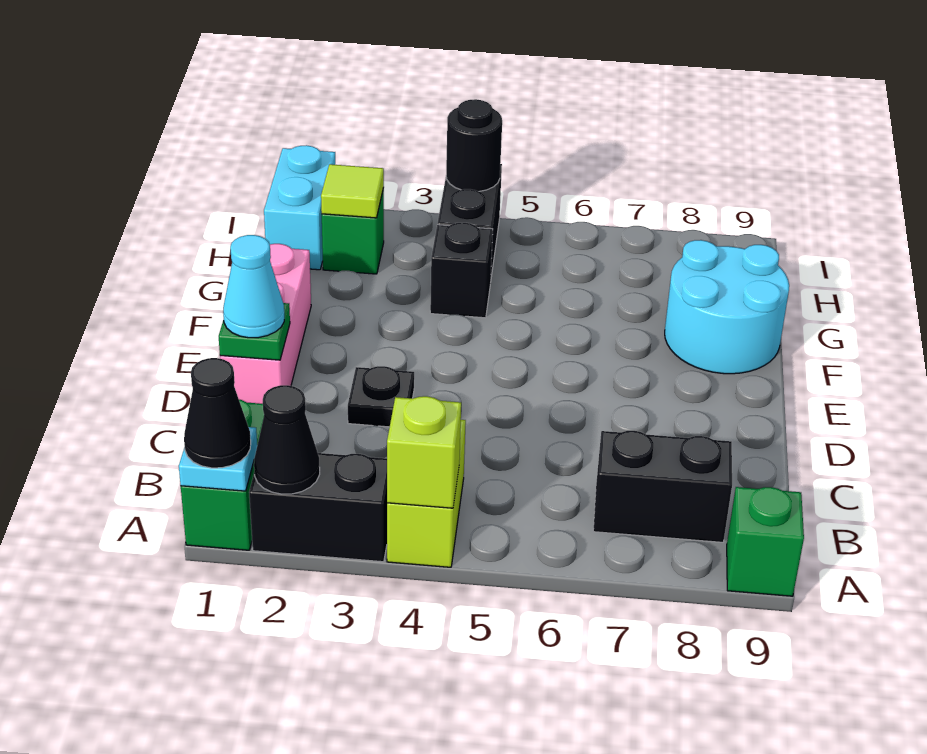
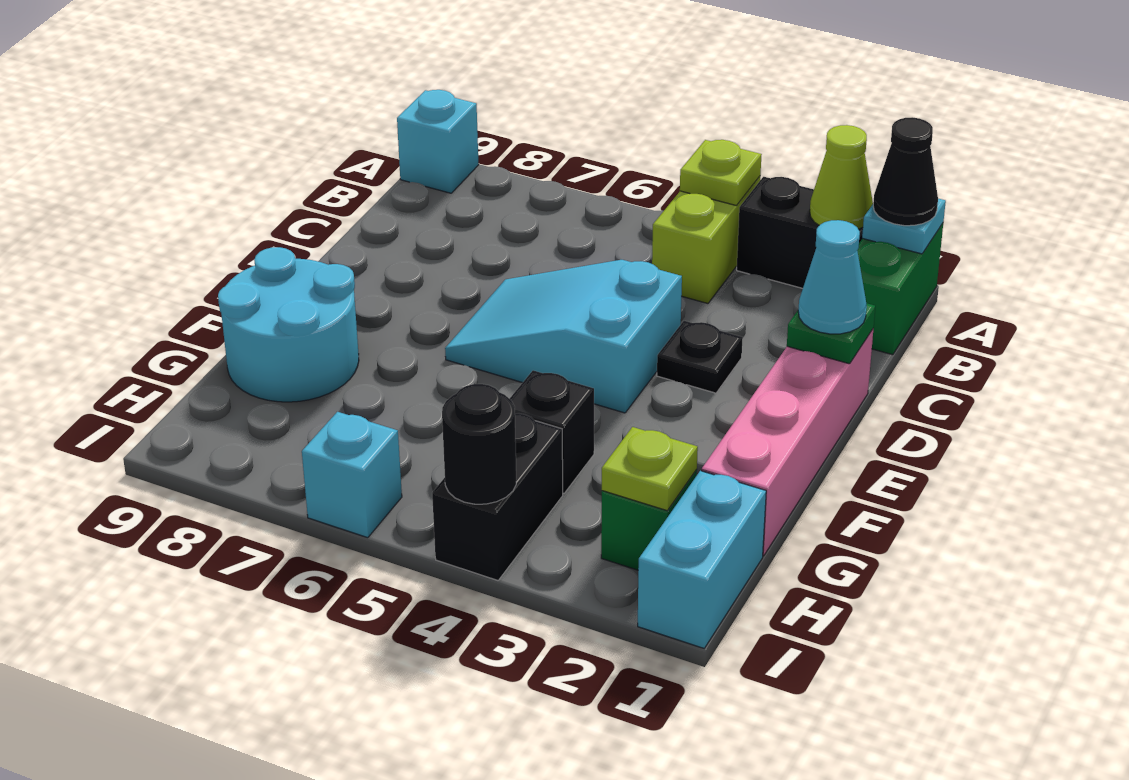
black 1x1 cone [254,385,320,494] -> lime 1x1 cone [810,125,873,229]
lime 1x1 brick [387,396,461,508] -> lime 1x1 plate [680,140,762,206]
green 1x1 brick [727,487,804,596] -> cyan 1x1 brick [397,90,479,193]
black 1x2 brick [593,431,732,542] -> none
pink 1x3 brick [220,244,311,404] -> pink 1x4 brick [702,329,873,556]
none -> cyan 2x3 slope [445,260,682,413]
lime 1x1 tile [321,164,384,218] -> lime 1x1 plate [602,427,698,511]
none -> cyan 1x1 brick [302,412,402,538]

